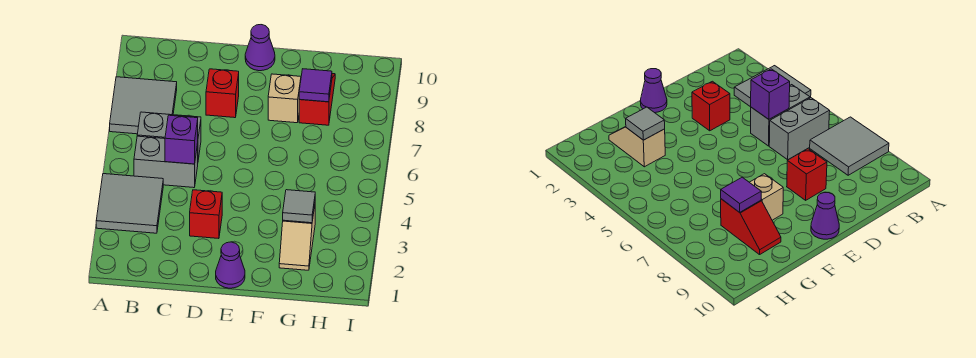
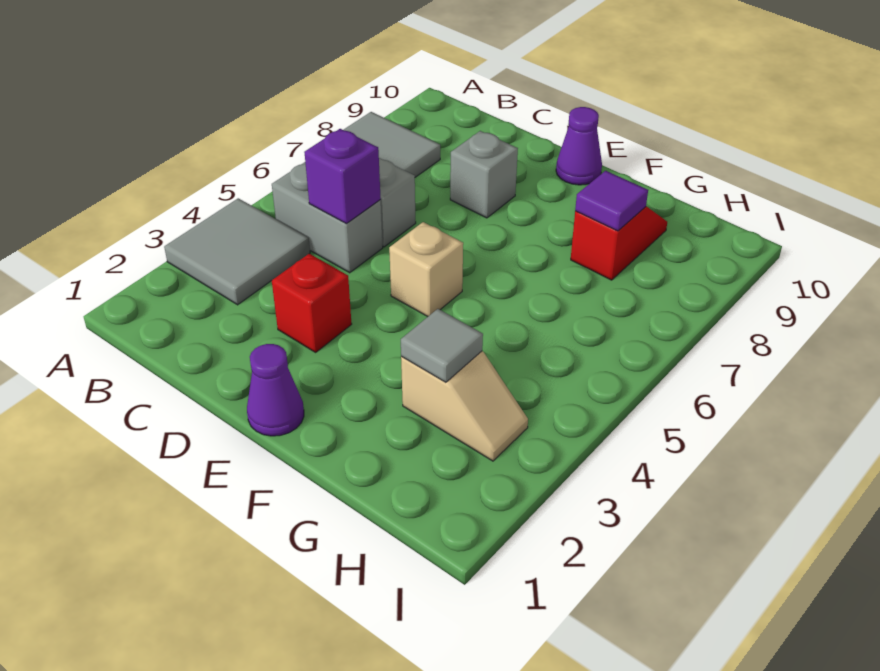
red 1x1 brick [206,69,239,118] -> grey 1x1 brick [450,131,518,218]
tan 1x1 brick [268,74,301,123] -> tan 1x1 brick moved to [389,222,463,317]
tan 1x2 slope [279,206,315,270] -> tan 1x2 slope turned to [401,351,528,461]

